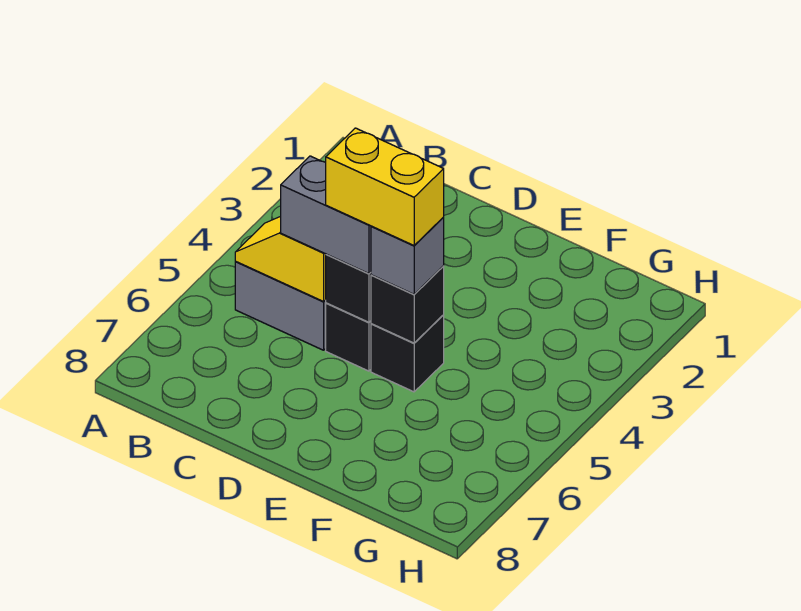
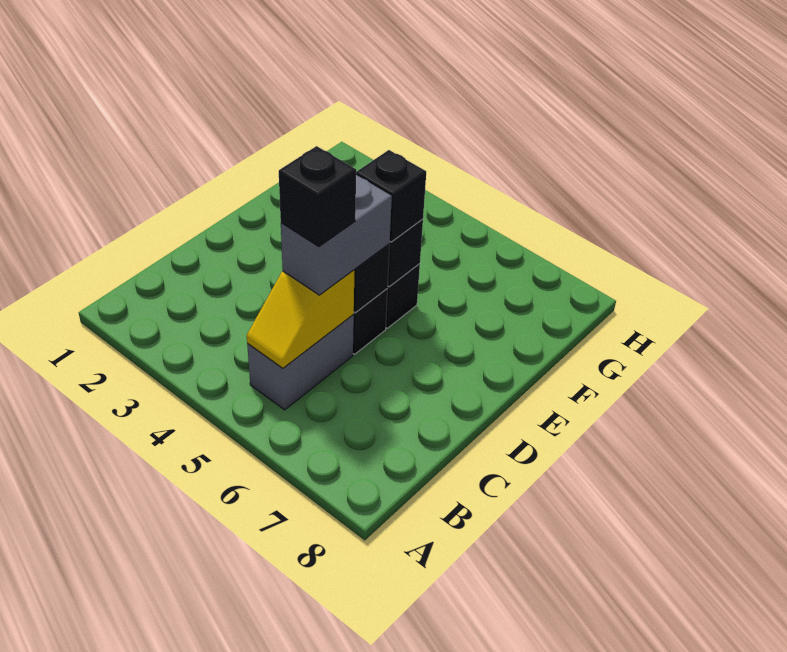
none -> black 1x1 brick [279,146,356,247]
yellow 1x2 brick [326,128,444,245] -> none
grey 1x1 brick [371,218,444,294] -> black 1x1 brick [356,150,426,242]

